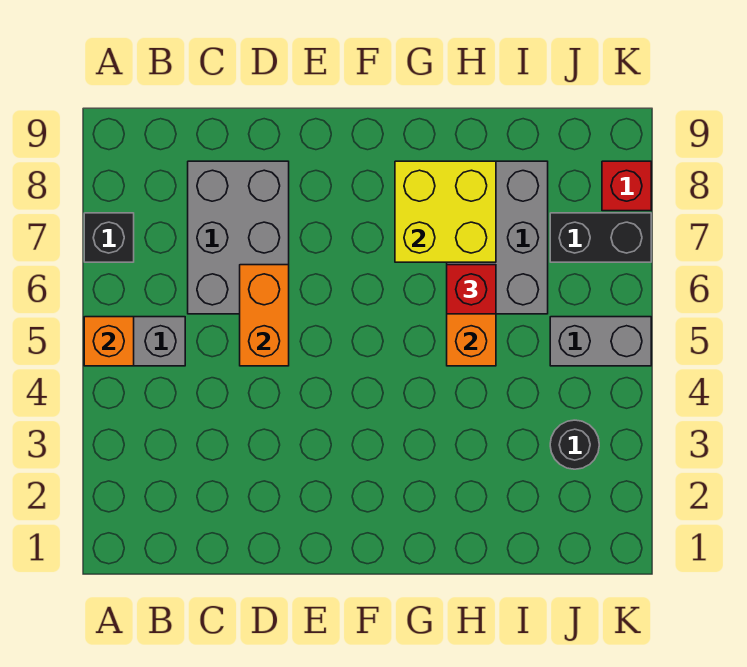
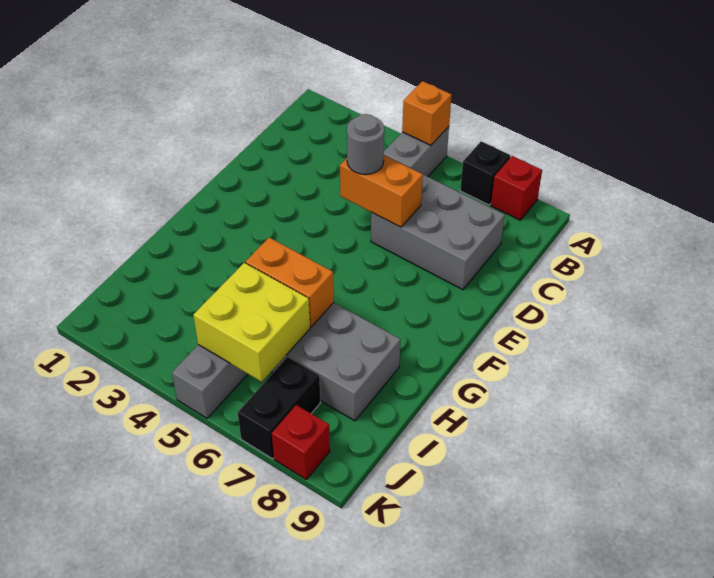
none -> grey 1x1 round brick [347,114,384,175]
yellow 2x2 brick [395,161,496,262] -> yellow 2x2 brick moved to [193,263,310,382]
red 1x1 brick [447,265,496,314] -> red 1x1 brick moved to [491,156,542,220]
black 1x1 round brick [550,420,599,469] -> none

